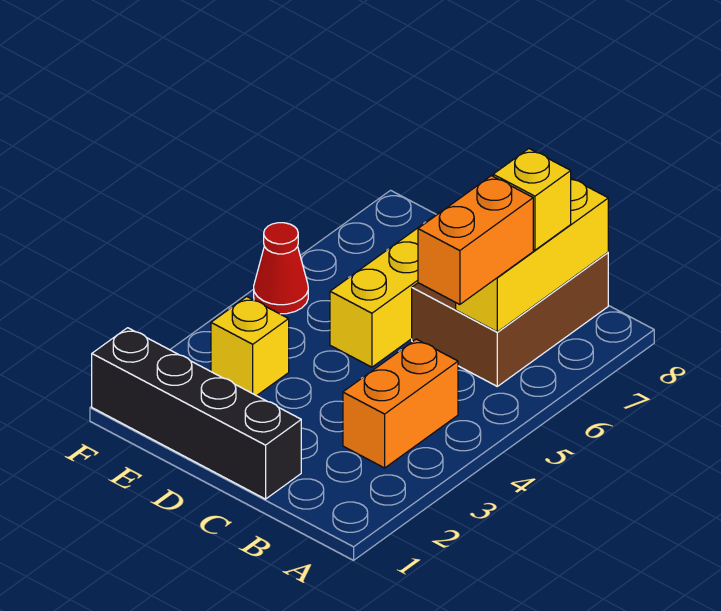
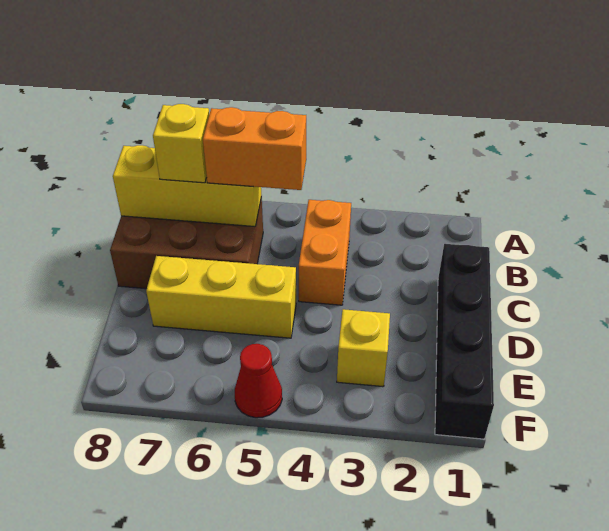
orange 1x2 brick [343,339,458,468] -> orange 1x2 brick turned to [299,200,351,305]

